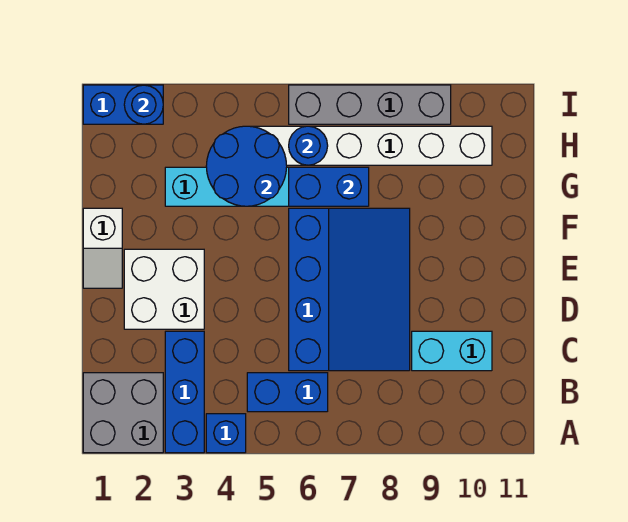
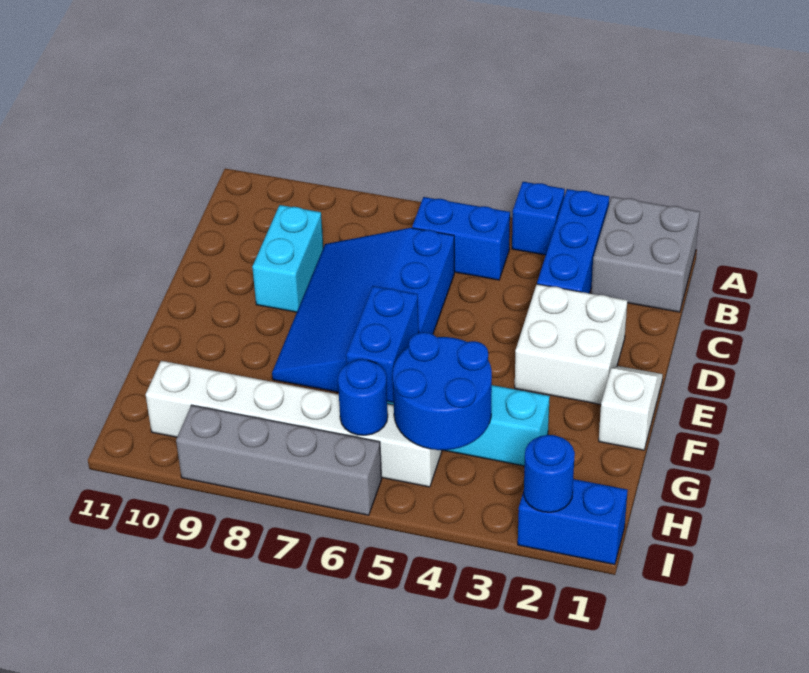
cyan 1x2 brick [412,331,492,371] -> cyan 1x2 brick turned to [252,205,323,312]
blue 1x2 brick [289,167,369,206] -> blue 1x2 brick turned to [346,286,419,403]

